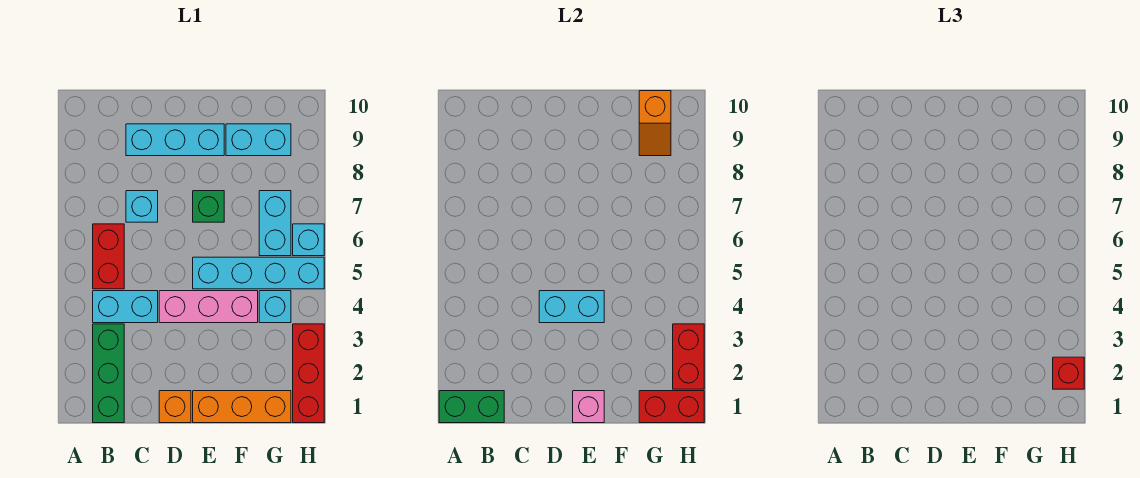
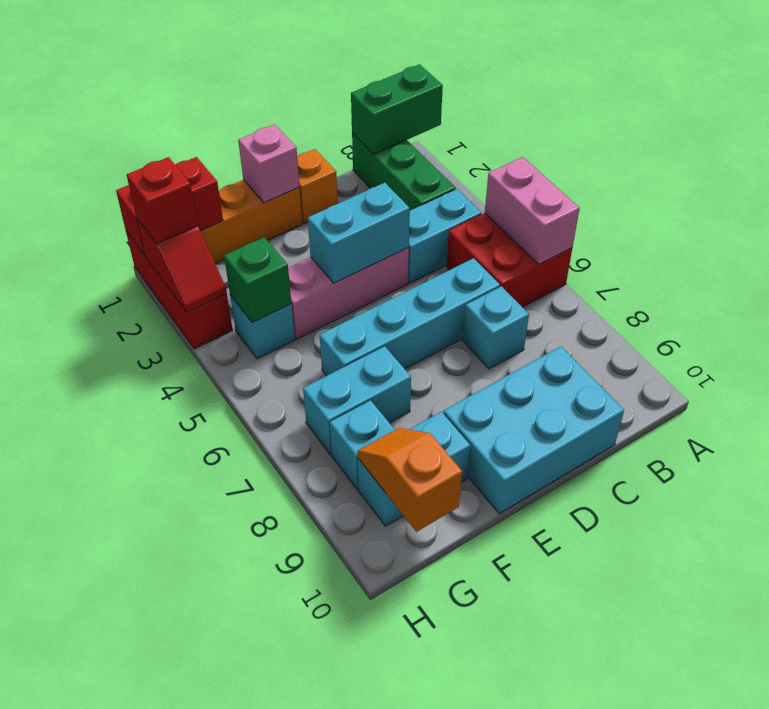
none -> pink 1x2 brick [485,157,580,264]
red 1x2 brick [93,224,124,289] -> red 2x2 brick [447,213,572,307]
cyan 1x3 brick [126,124,224,156] -> cyan 2x3 brick [443,346,624,514]
cyan 1x4 brick [193,257,324,289] -> cyan 1x4 brick moved to [320,258,500,376]
green 1x1 brick [193,191,224,222] -> green 1x1 brick moved to [224,237,291,322]
cyan 1x2 brick [259,191,291,256] -> cyan 1x2 brick turned to [303,346,411,454]
red 1x2 brick [673,324,704,389] -> red 1x2 slope [137,219,227,313]
cyan 1x1 brick [293,224,324,256] -> cyan 1x1 brick moved to [330,400,395,490]

